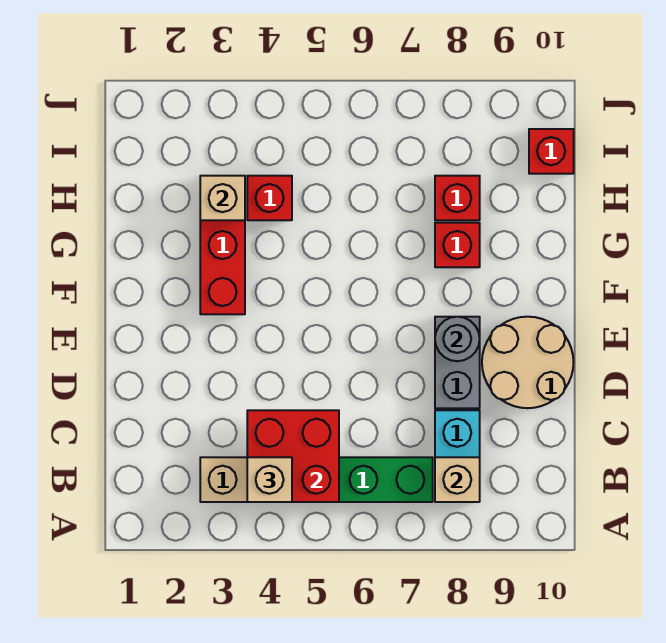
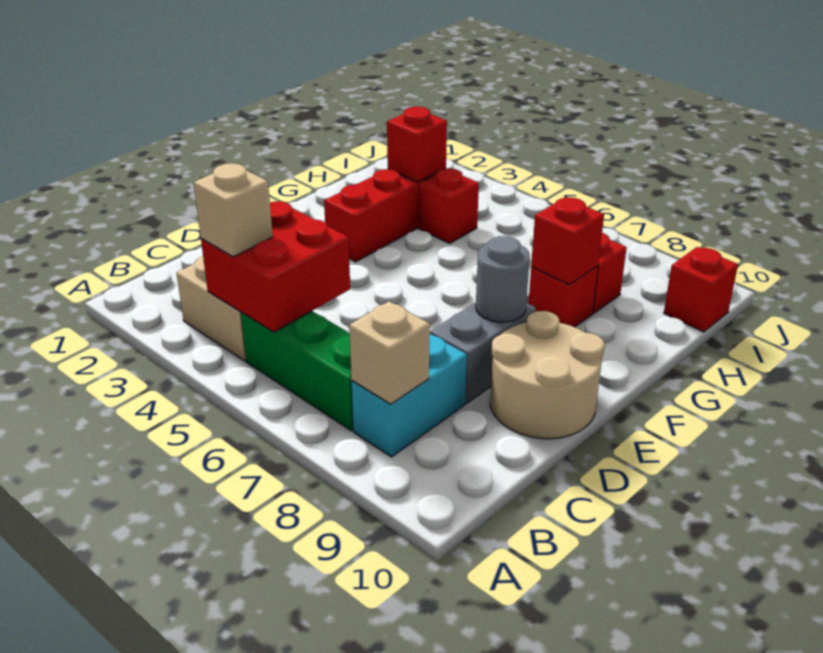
none -> red 1x1 brick [531,197,604,285]
tan 1x1 brick [200,176,245,220] -> red 1x1 brick [387,107,447,182]

